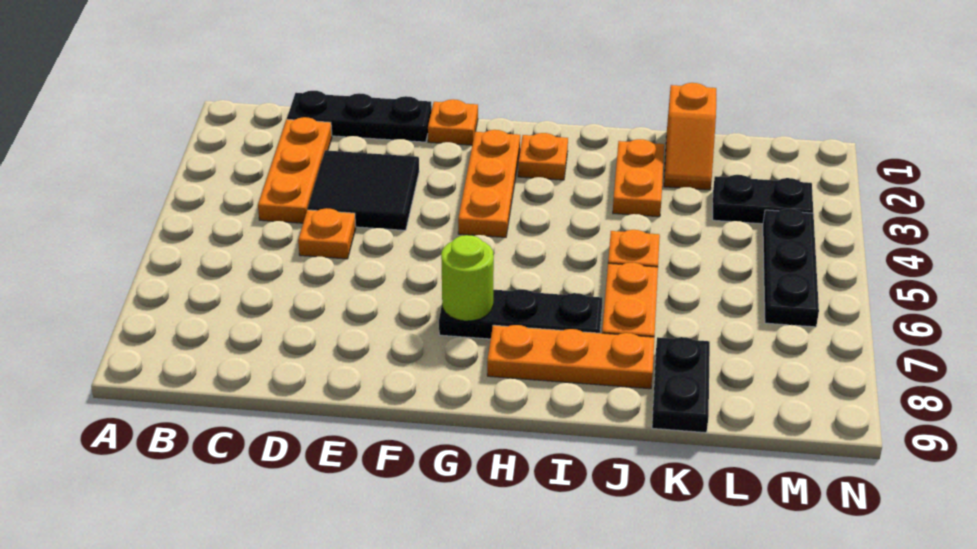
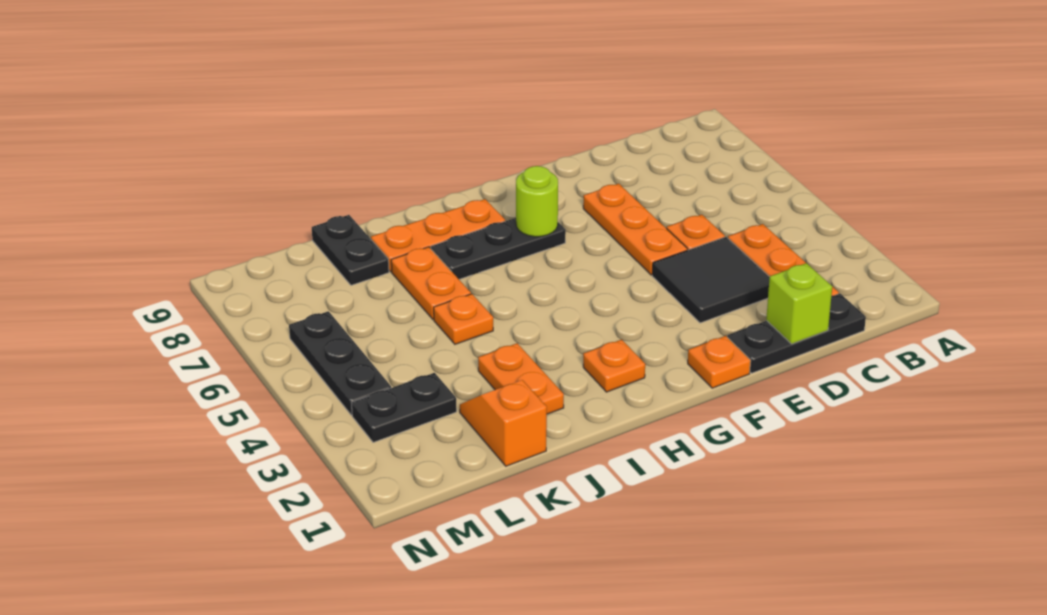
none -> lime 1x1 brick [766,263,832,344]
orange 1x3 plate [458,130,520,237] -> orange 1x3 plate moved to [583,184,688,275]

